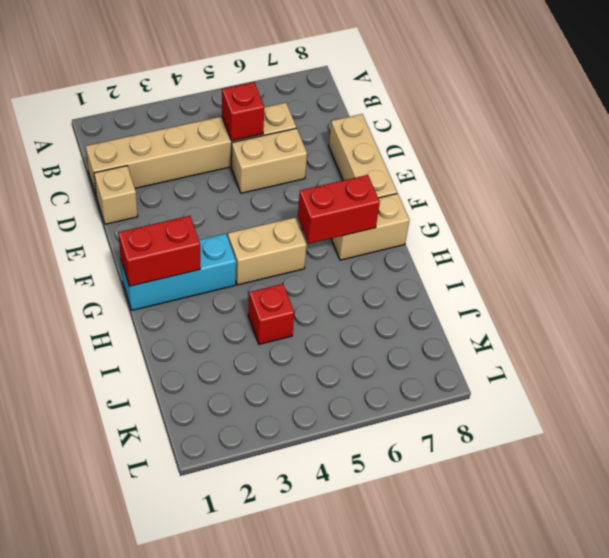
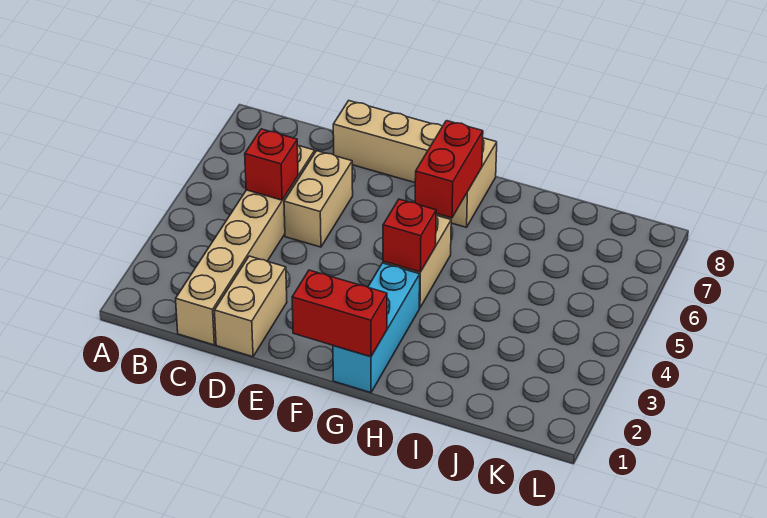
tan 1x1 brick [94,166,138,224] -> tan 1x2 brick [214,256,287,357]
red 1x2 brick [118,216,200,286] -> red 1x2 brick turned to [292,270,387,357]
red 1x1 brick [248,284,294,344] -> red 1x1 brick moved to [383,199,436,272]

